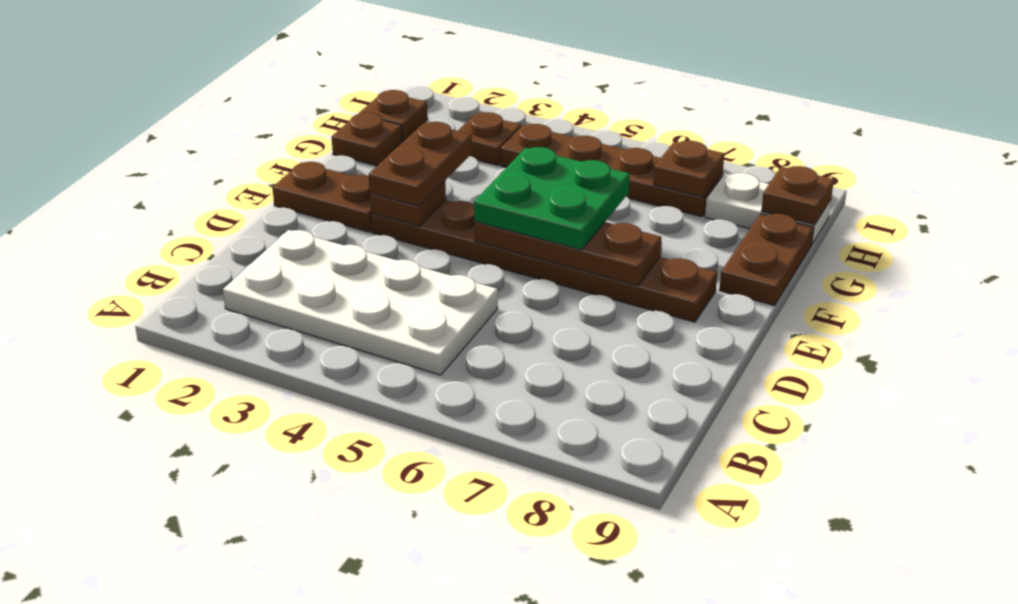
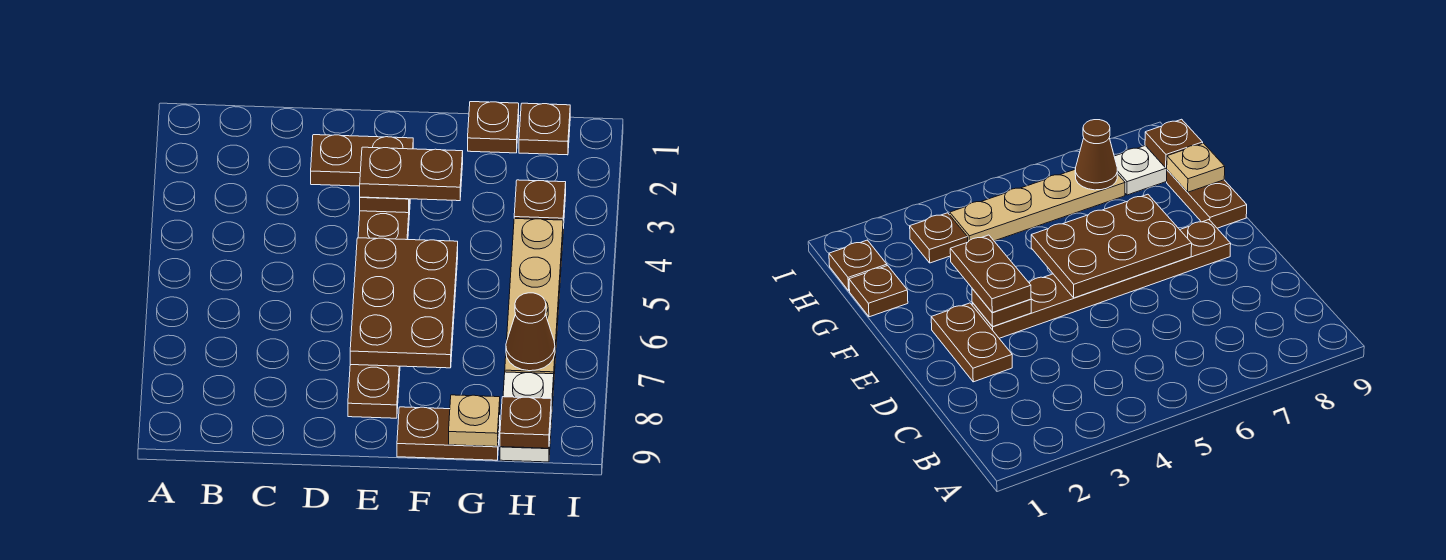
white 2x4 plate [223,230,498,375] -> none
brown 1x2 plate [272,162,372,232] -> brown 1x2 plate turned to [311,135,413,186]
brown 1x3 plate [474,222,661,286] -> brown 2x3 plate [350,238,458,368]
green 2x2 plate [474,147,630,250] -> none
none -> tan 1x1 plate [449,395,500,447]
brown 1x4 plate [501,124,723,217] -> tan 1x4 plate [505,219,563,374]
brown 1x1 plate [653,141,724,197] -> brown 1x1 cone [506,293,555,371]

